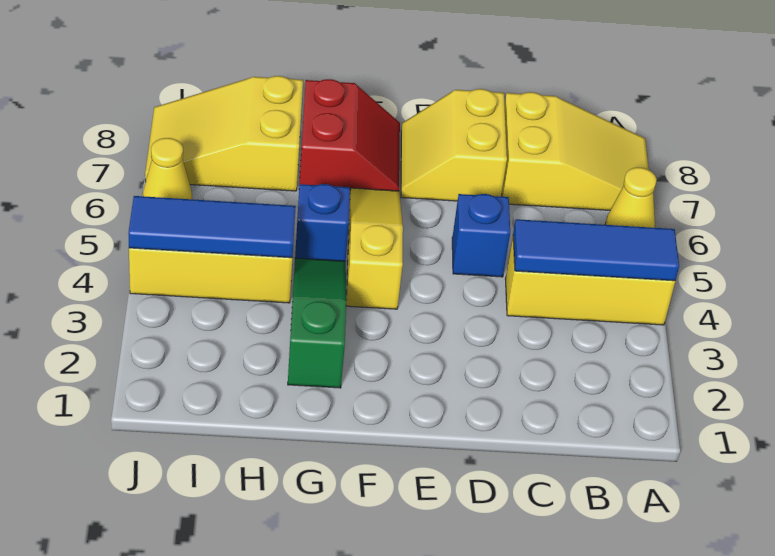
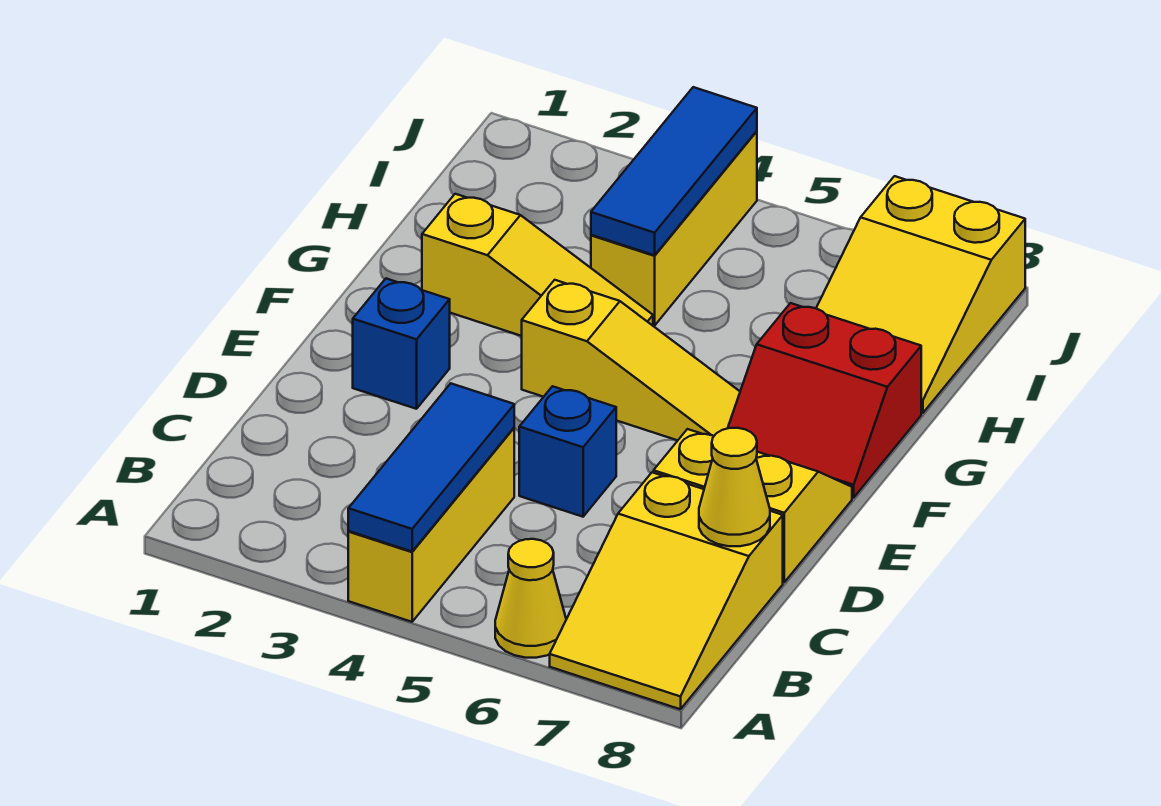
green 1x3 slope [288,258,346,388] -> yellow 1x3 slope [422,194,653,336]
blue 1x1 brick [295,184,350,261] -> blue 1x1 brick moved to [353,279,450,409]
yellow 2x3 slope [145,76,303,191] -> yellow 2x3 slope turned to [816,176,1025,413]
yellow 1x1 cone [143,138,192,199] -> yellow 1x1 cone moved to [699,428,770,546]

